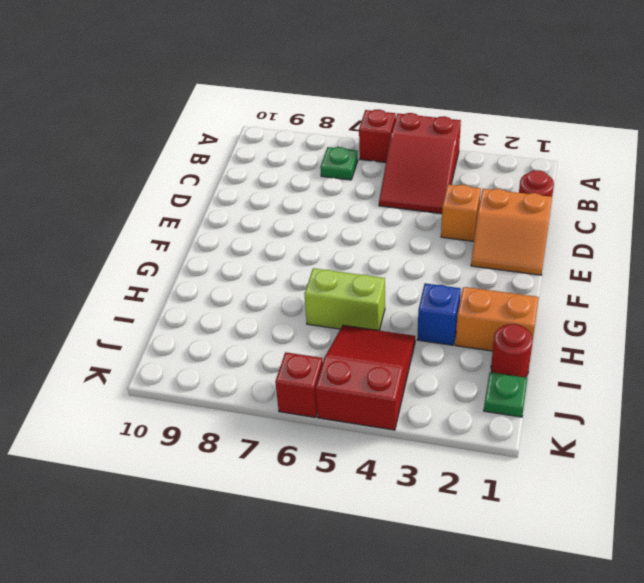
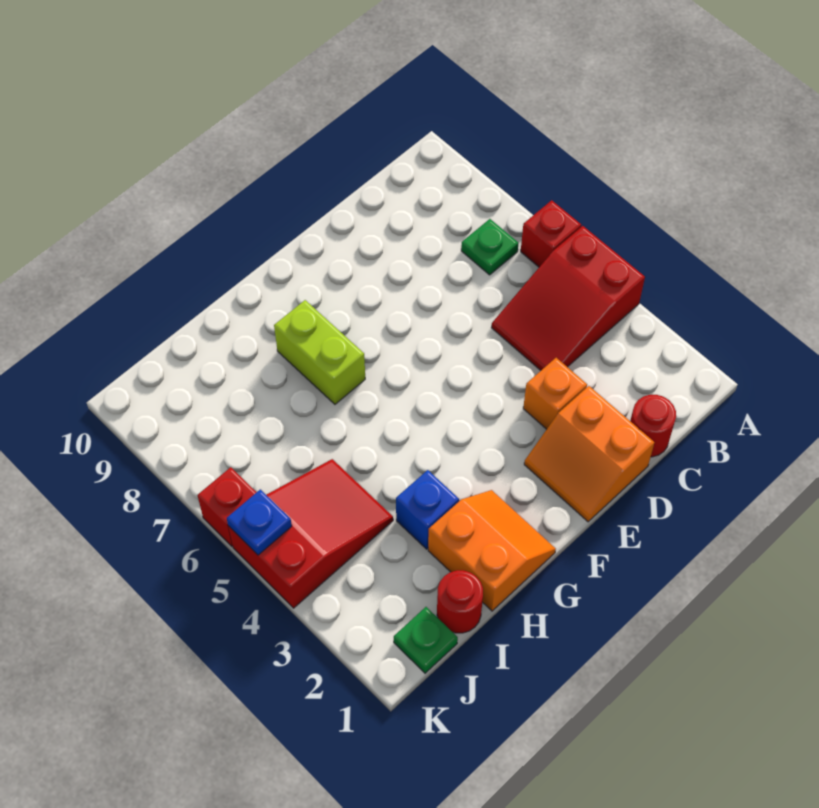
lime 1x2 brick [305,268,385,330] -> lime 1x2 brick moved to [274,300,365,404]
none -> blue 1x1 plate [227,489,292,555]

